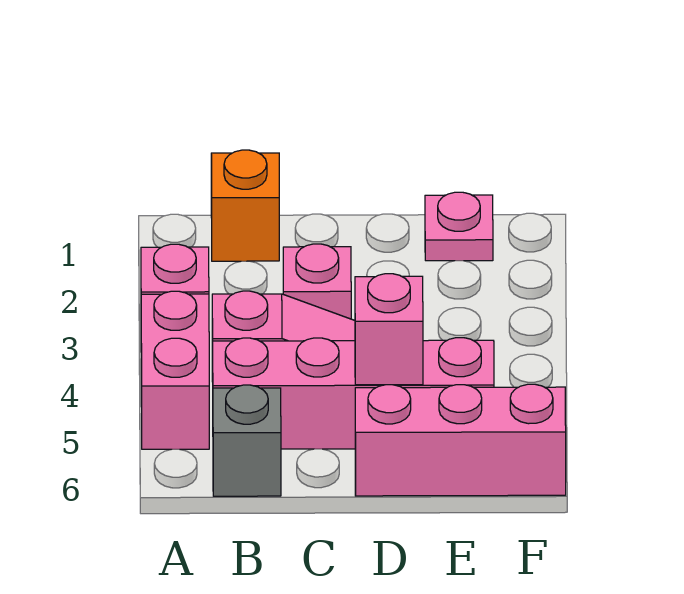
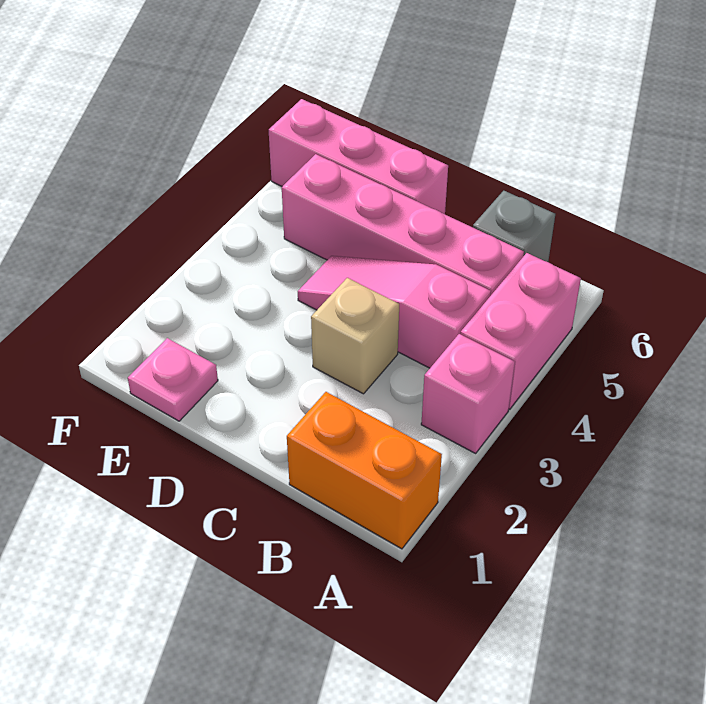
orange 1x1 brick [211,150,279,261] -> orange 1x2 brick [287,392,442,549]
pink 1x1 brick [283,244,351,319] -> tan 1x1 brick [311,278,399,394]
pink 1x1 brick [355,274,423,385] -> none

